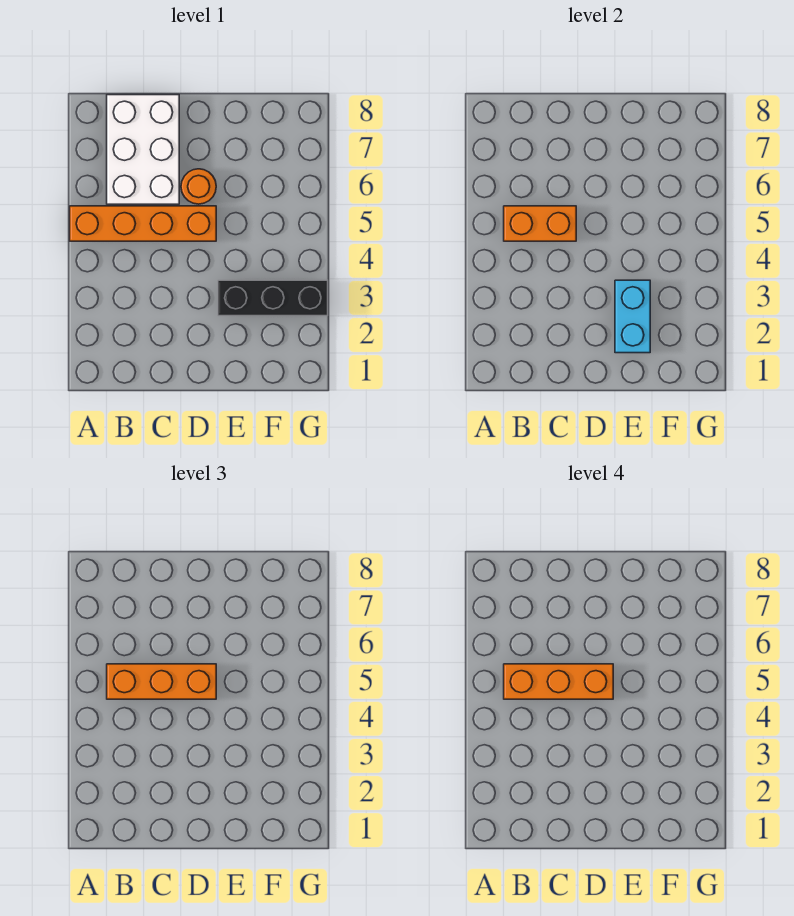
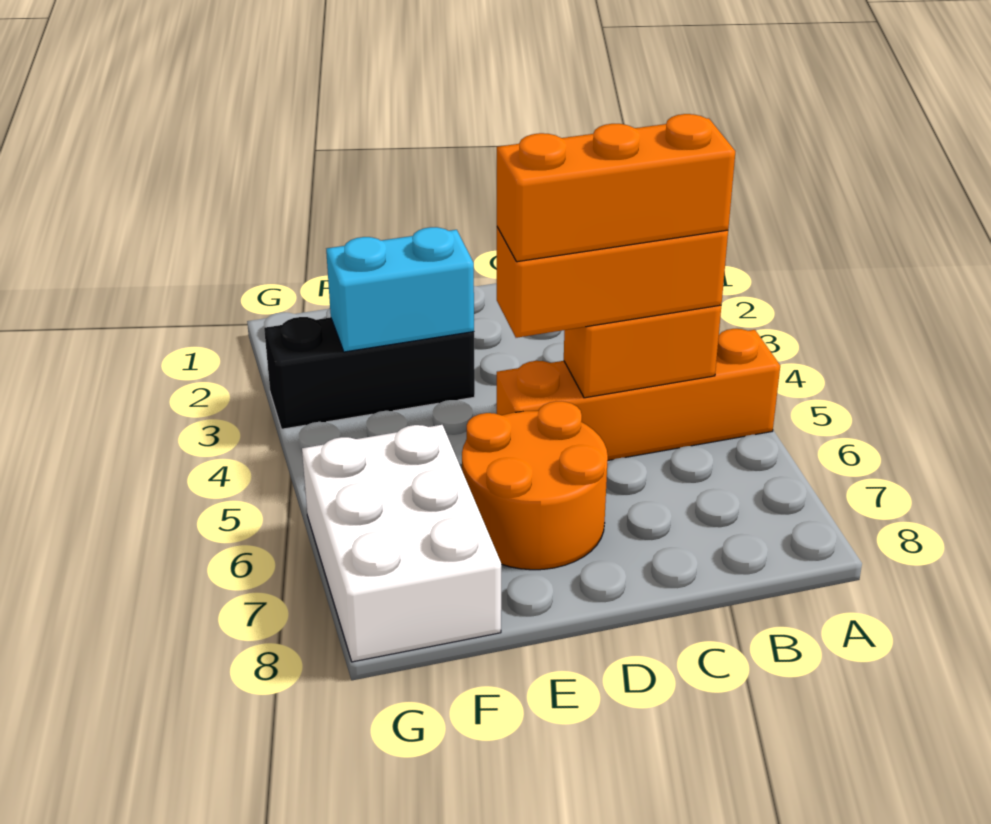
white 2x3 brick [107,95,179,204] -> white 2x3 brick moved to [302,425,501,662]
orange 1x1 round brick [181,169,216,204] -> orange 2x2 round brick [462,401,608,570]
cyan 1x2 brick [615,280,650,353] -> cyan 1x2 brick turned to [326,227,474,352]

